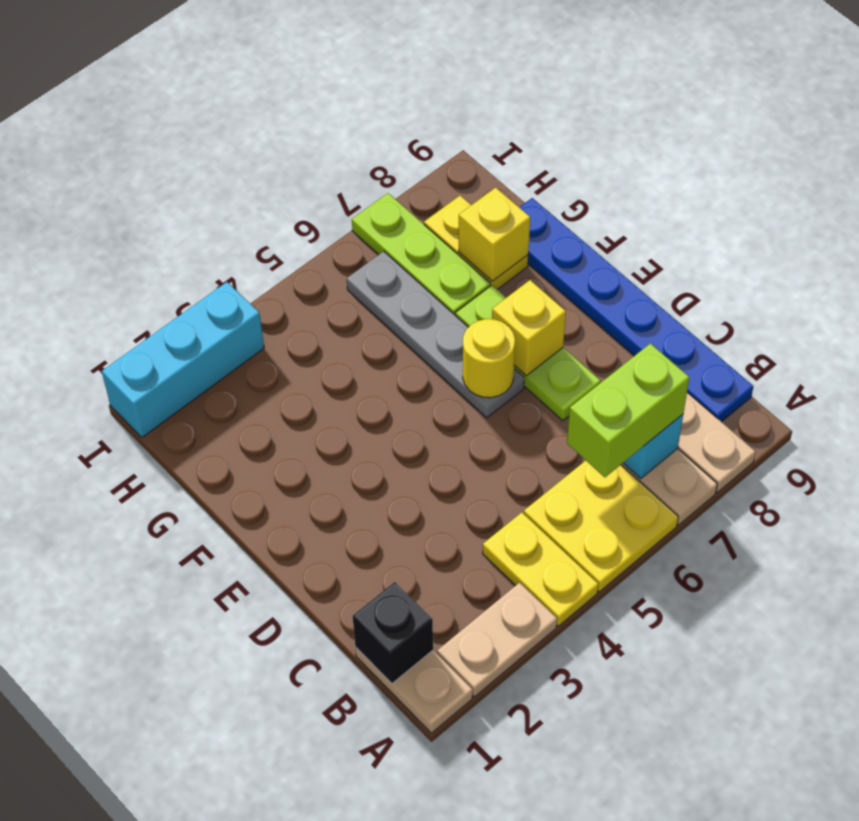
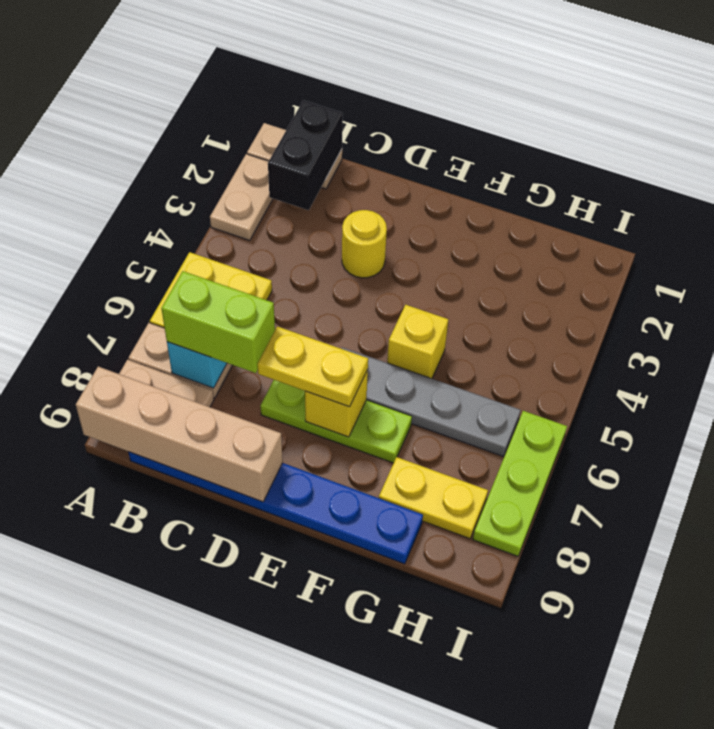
yellow 1x2 plate [483,512,598,626] -> yellow 1x2 plate moved to [258,326,368,407]
none -> tan 1x4 brick [76,367,283,502]
black 1x1 brick [353,582,433,684] -> black 1x2 brick [268,100,343,210]
lime 1x2 brick [567,343,690,477] -> lime 1x2 brick turned to [161,271,275,373]
yellow 1x1 round brick [463,319,515,398] -> yellow 1x1 round brick moved to [342,210,387,278]
lime 1x3 plate [352,193,491,315] -> lime 1x3 plate turned to [473,411,567,556]
yellow 1x1 brick [459,188,530,281] -> yellow 1x1 brick moved to [387,305,448,379]
cyan 1x3 brick [102,282,264,437] -> none

